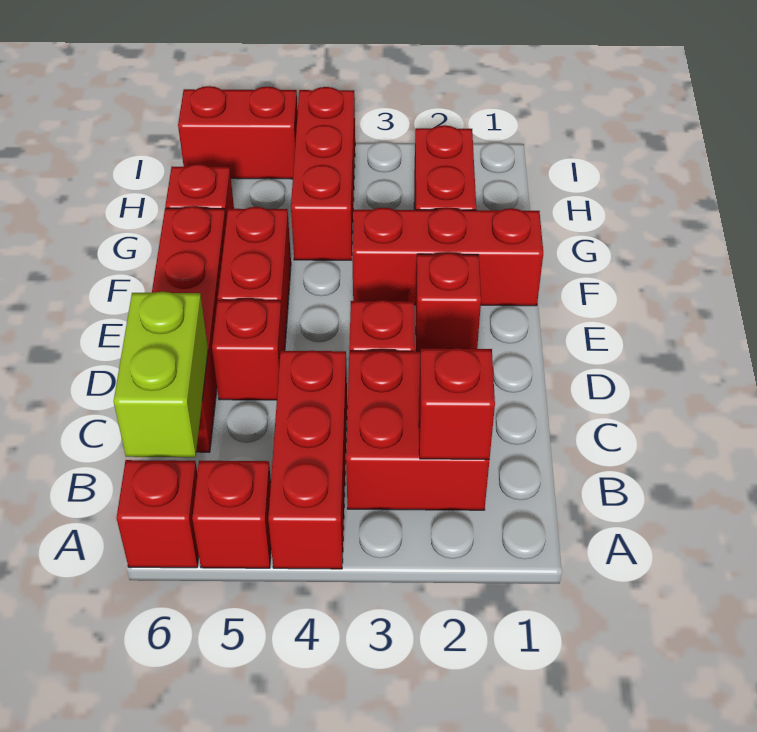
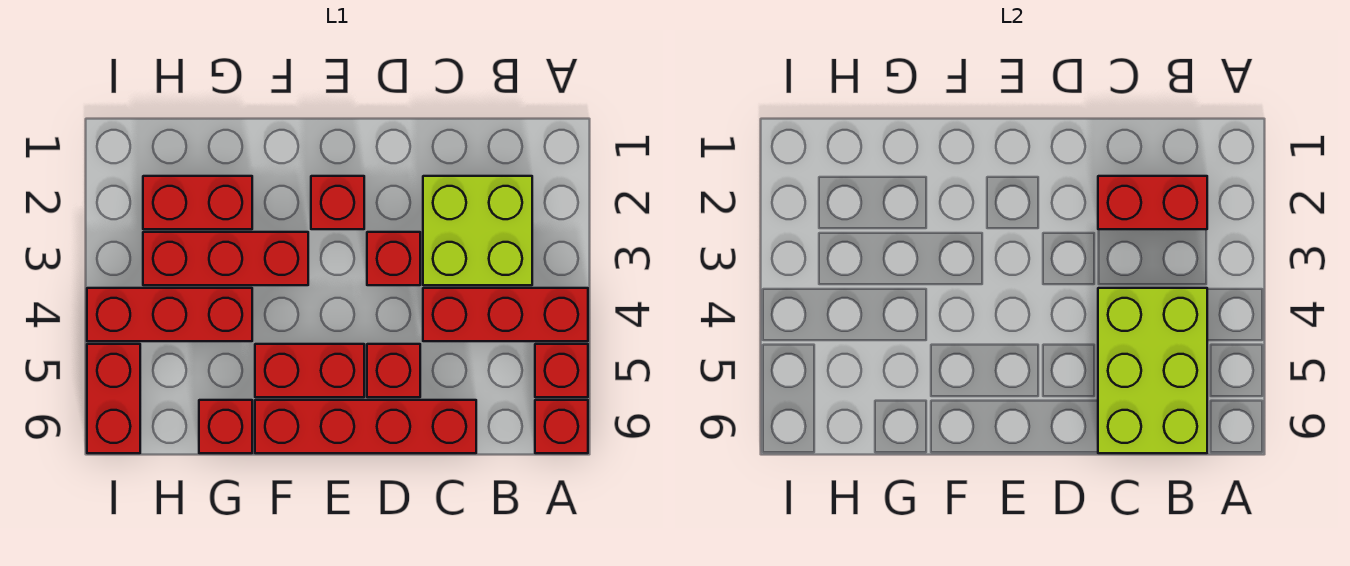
red 2x2 brick [346,351,489,510] -> lime 2x2 brick [423,176,532,285]
red 1x1 brick [419,348,495,459] -> red 1x2 brick [1098,176,1207,229]
lime 1x2 brick [114,292,208,457] -> lime 2x3 brick [1098,288,1207,453]
red 1x3 brick [352,208,543,306] -> red 1x3 brick turned to [143,232,308,285]

